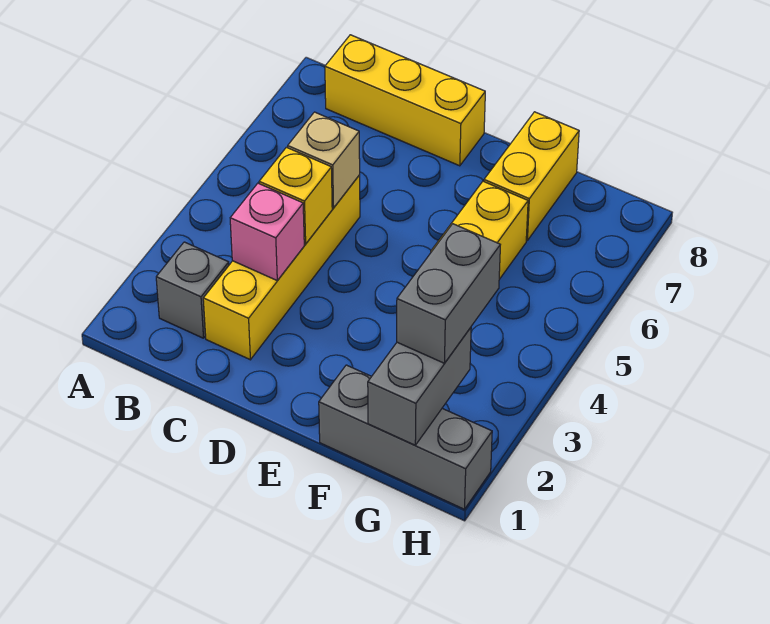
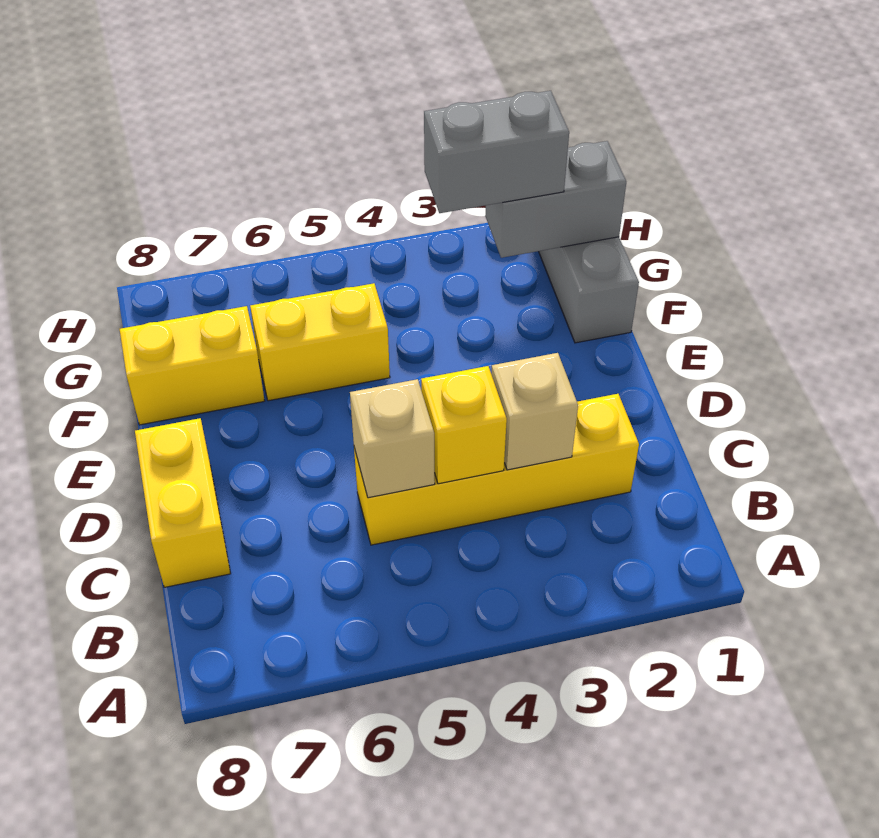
grey 1x1 brick [156,242,229,338] -> none
yellow 1x3 brick [325,35,485,166] -> yellow 1x2 brick [135,418,231,587]
pink 1x1 brick [230,183,304,281] -> tan 1x1 brick [491,353,578,470]

